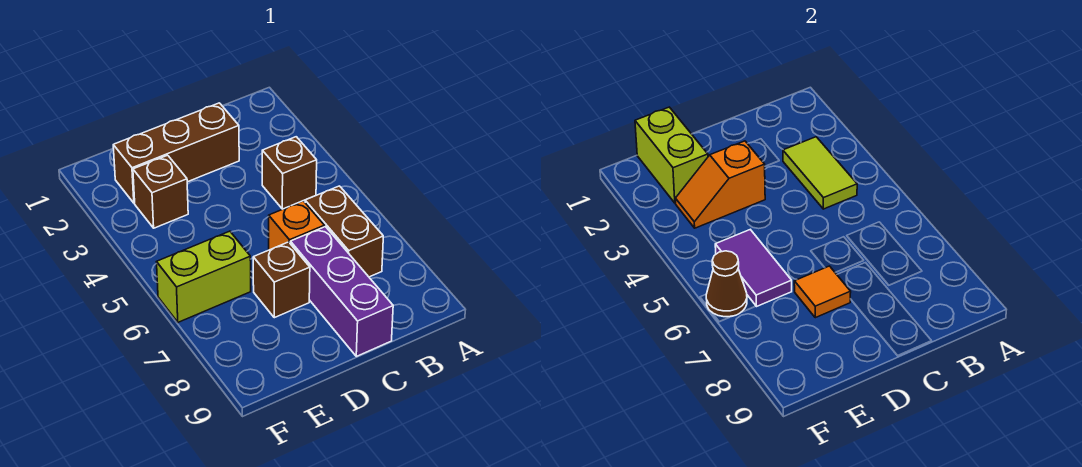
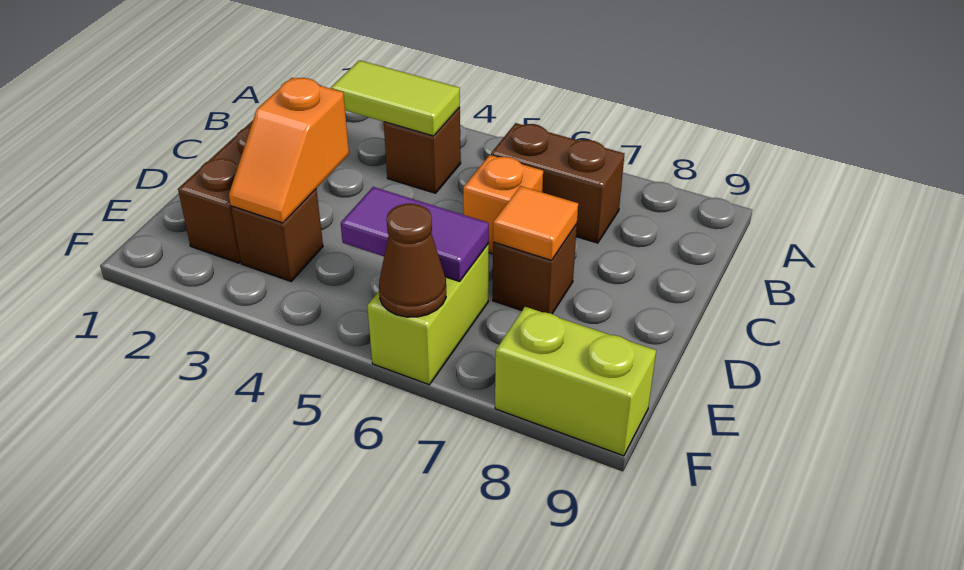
purple 1x3 brick [290,227,393,356] -> none
lime 1x2 brick [635,107,708,203] -> lime 1x2 brick moved to [495,307,656,456]

